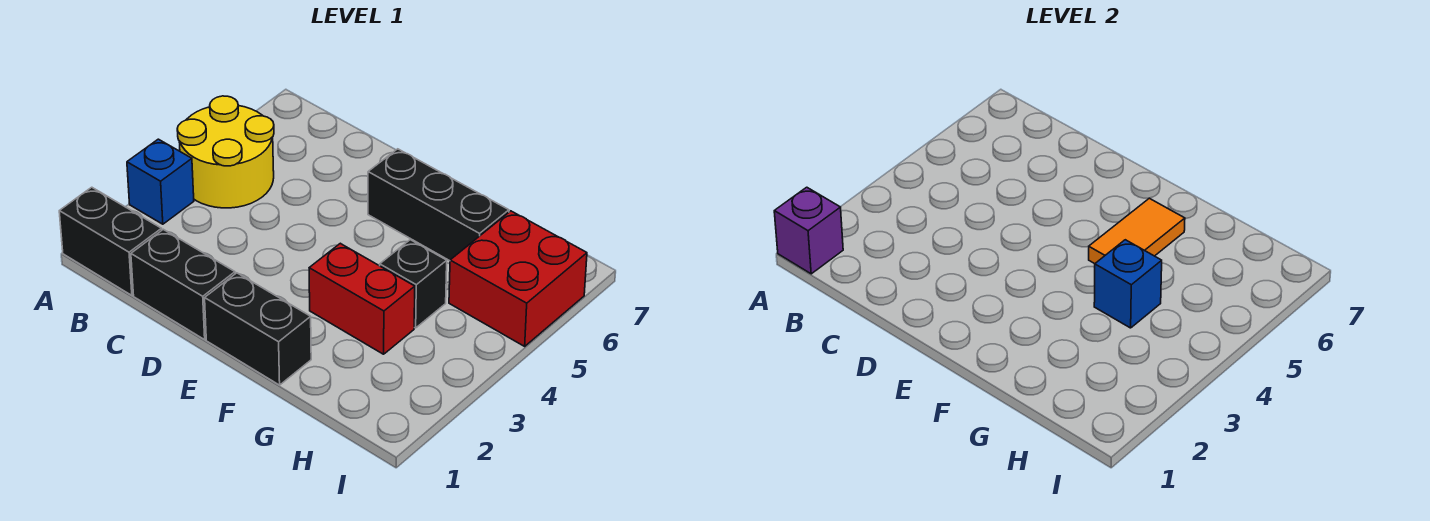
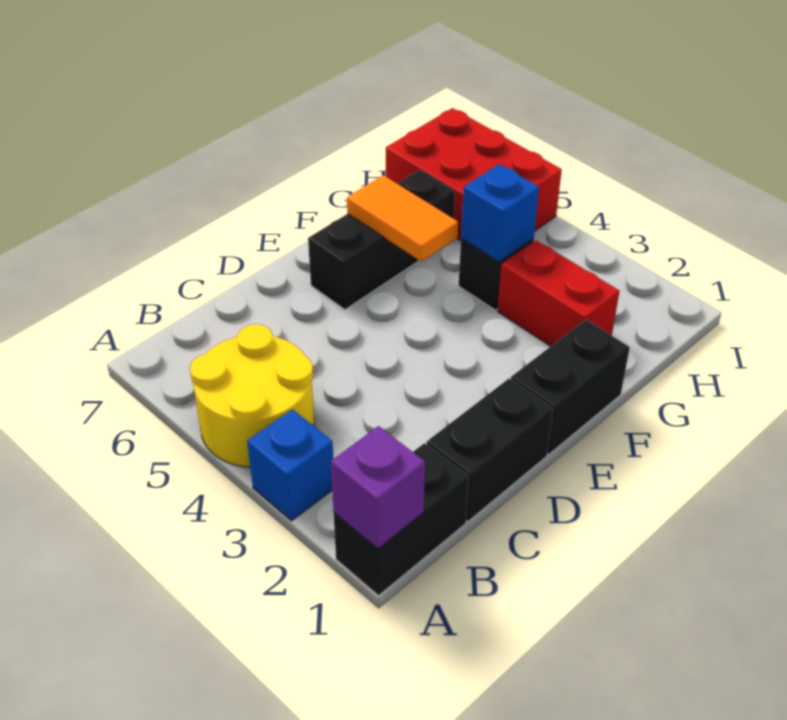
red 1x2 brick [309,243,415,354] -> red 1x2 brick turned to [497,240,620,346]
red 2x2 brick [449,211,587,346] -> red 2x3 brick [386,108,562,241]

